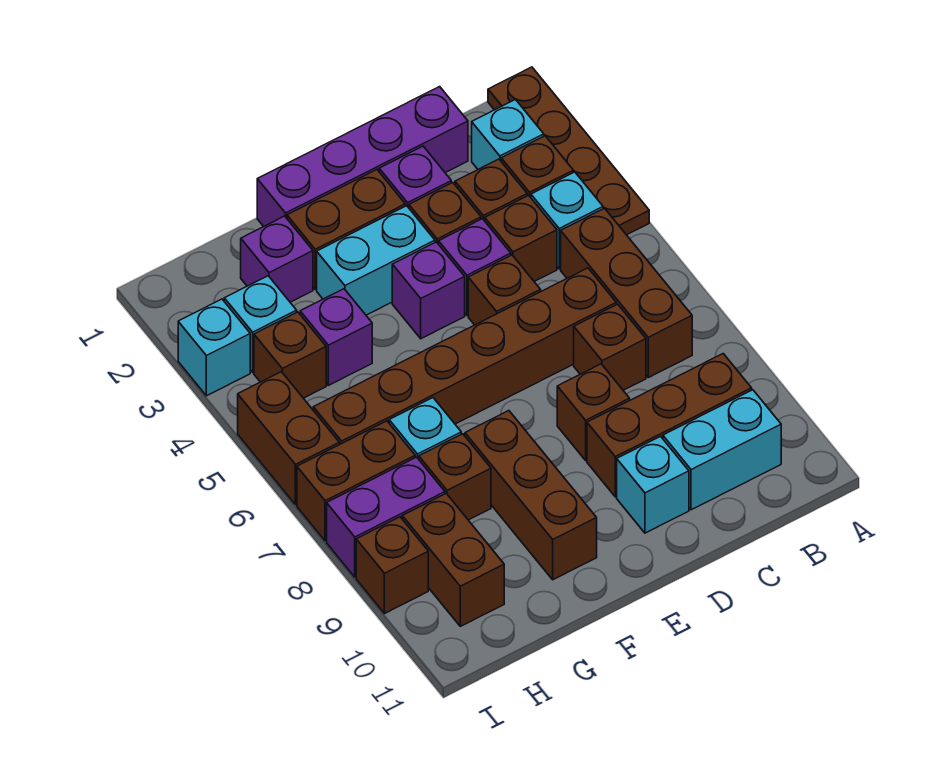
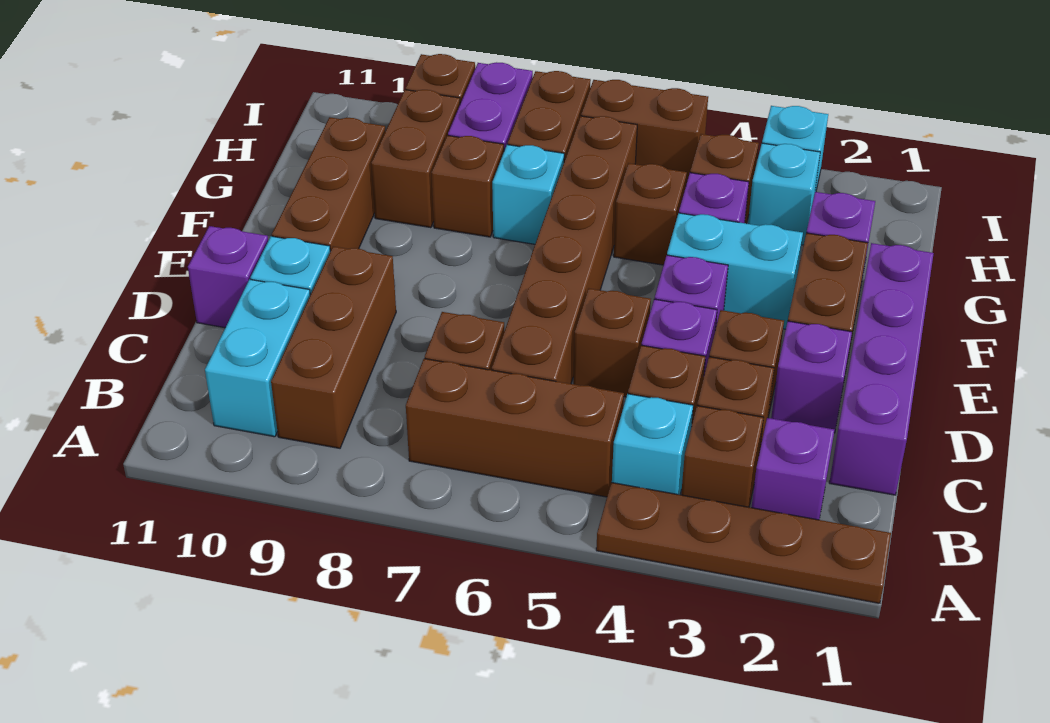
cyan 1x1 brick [472,100,544,169] -> purple 1x1 brick [751,418,834,520]
brown 1x1 brick [557,364,630,460] -> brown 1x1 brick moved to [614,163,687,265]
none -> purple 1x1 brick [188,226,268,328]
cyan 1x2 brick [317,206,435,315] -> cyan 1x2 brick turned to [667,213,803,329]
brown 1x3 brick [465,411,597,580] -> brown 1x3 brick turned to [272,117,385,251]
brown 1x2 brick [402,494,504,626] -> brown 1x2 brick turned to [371,90,460,228]

